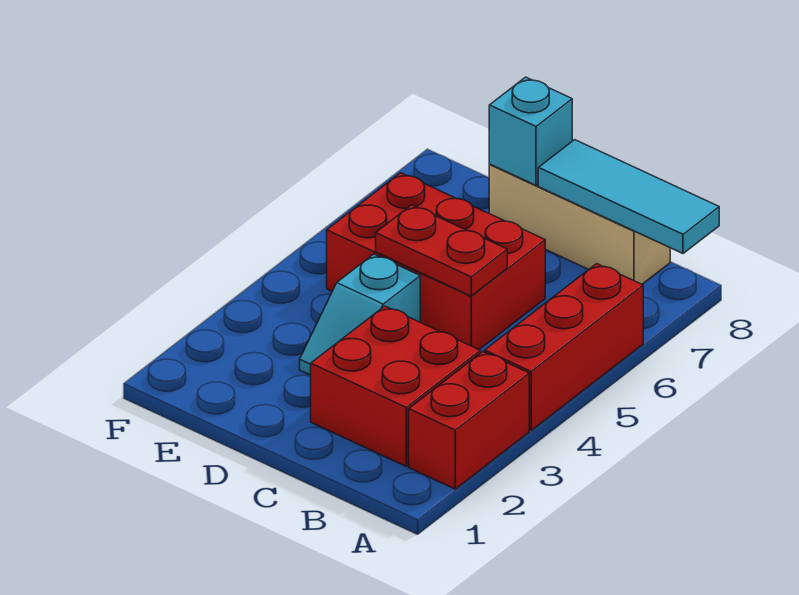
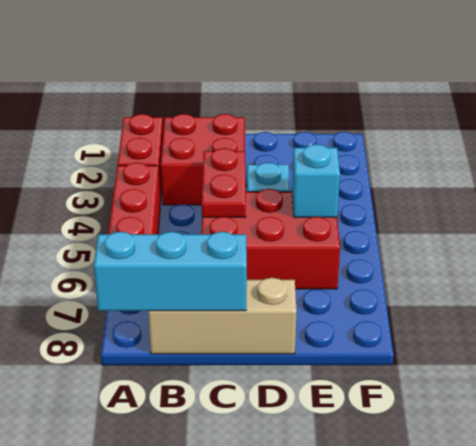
cyan 1x3 tile [538,140,719,254] -> cyan 1x3 brick [94,232,247,311]
red 1x2 plate [376,205,507,296] -> red 1x2 plate turned to [202,148,246,217]
cyan 1x1 brick [489,77,572,185] -> cyan 1x1 brick moved to [292,144,340,217]

